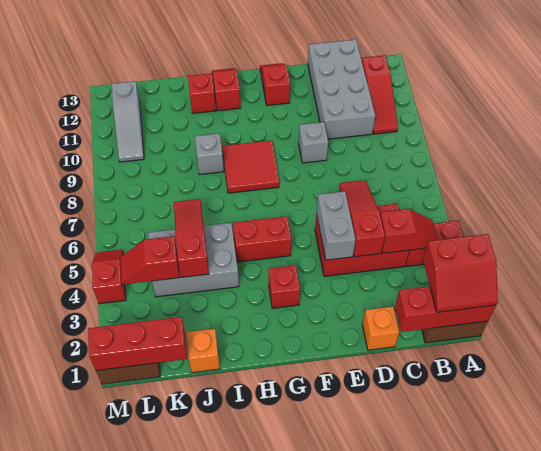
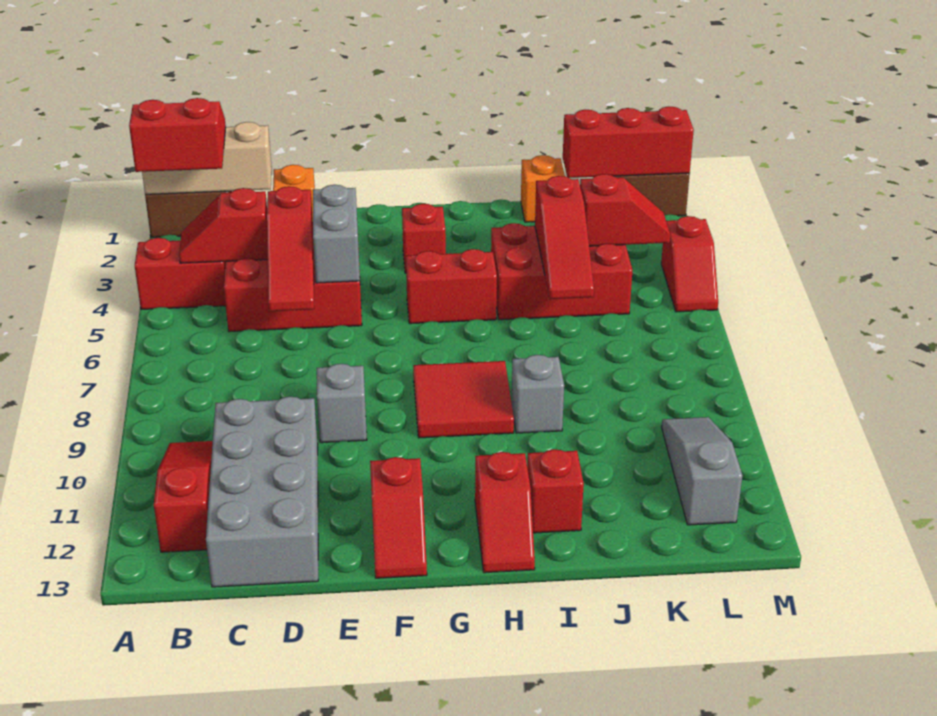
red 1x3 brick [395,286,496,332] -> tan 1x3 brick [142,122,272,194]
grey 2x3 brick [148,223,239,297] -> red 2x3 brick [491,223,633,320]

